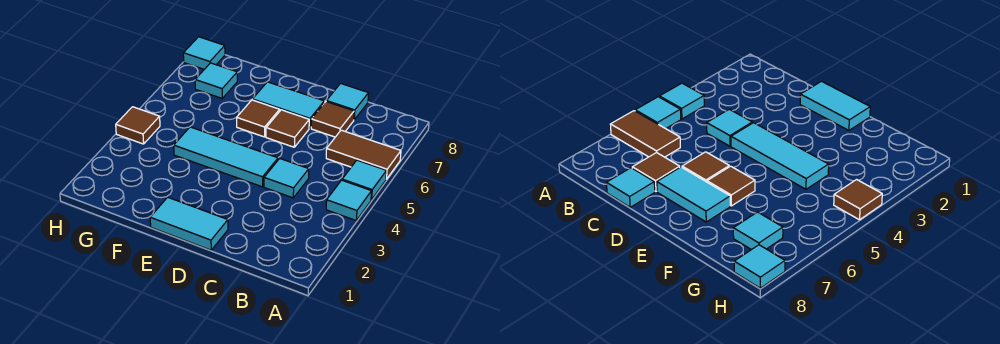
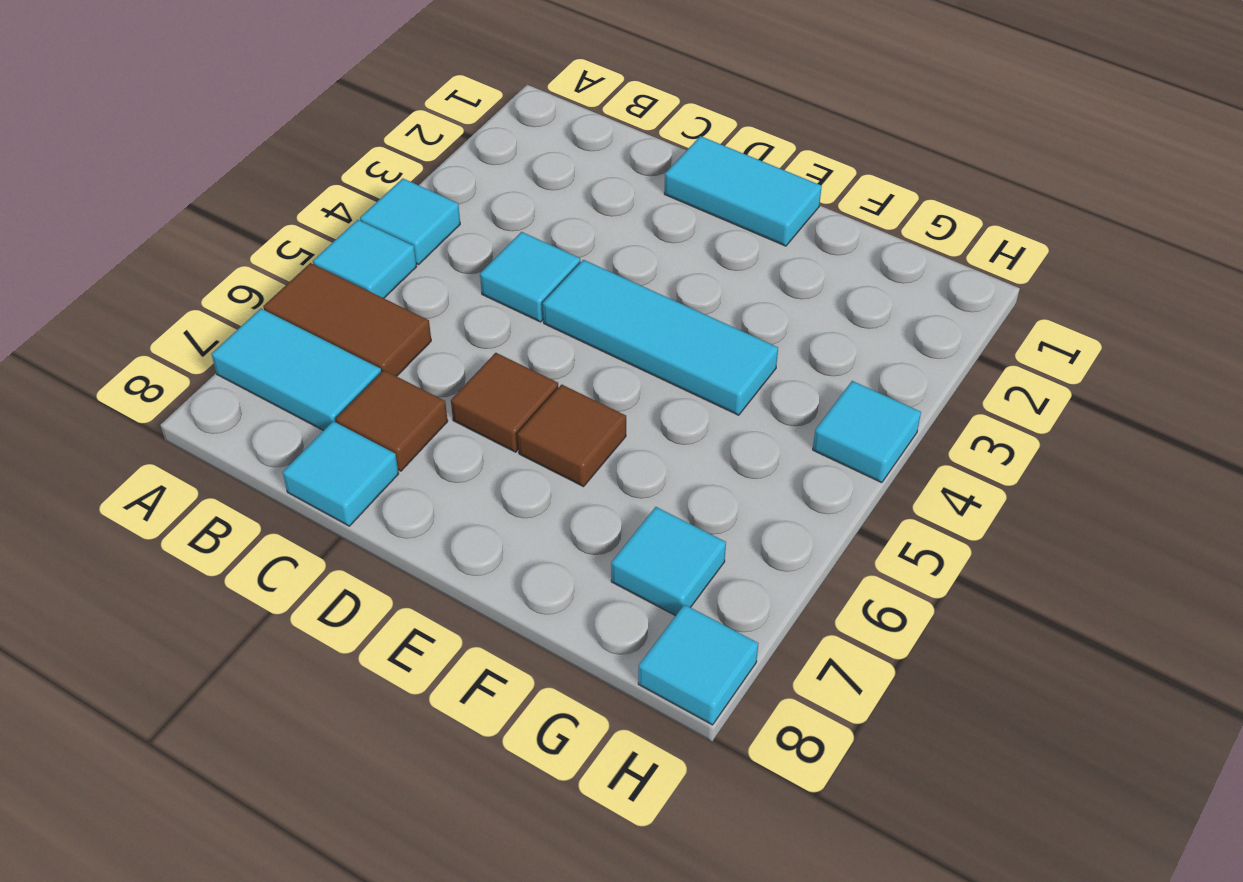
cyan 1x2 tile [253,82,324,128] -> cyan 1x2 tile moved to [211,309,381,431]
brown 1x1 tile [116,107,160,144] -> cyan 1x1 tile [813,381,921,483]

